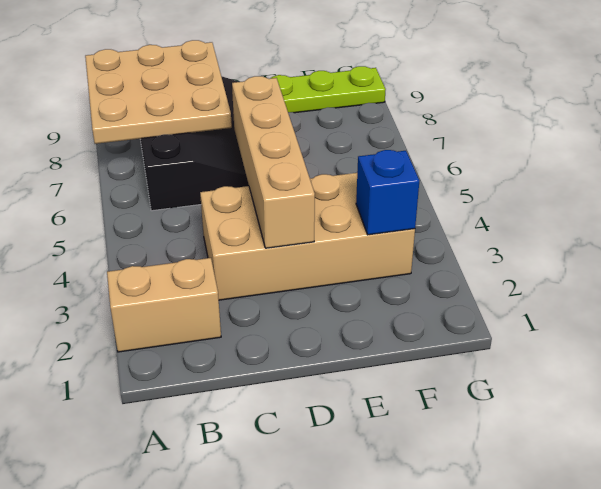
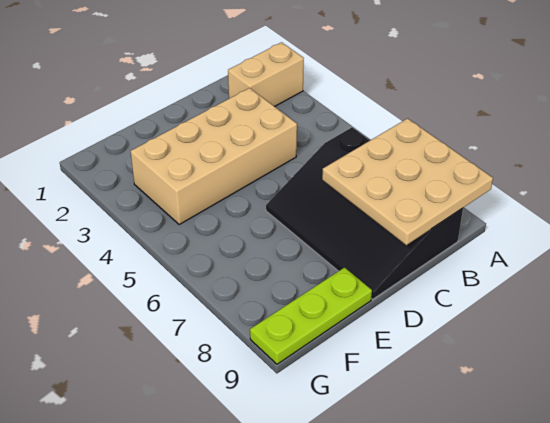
tan 1x4 brick [232,76,315,248] -> none
blue 1x1 brick [356,150,419,235] -> none

